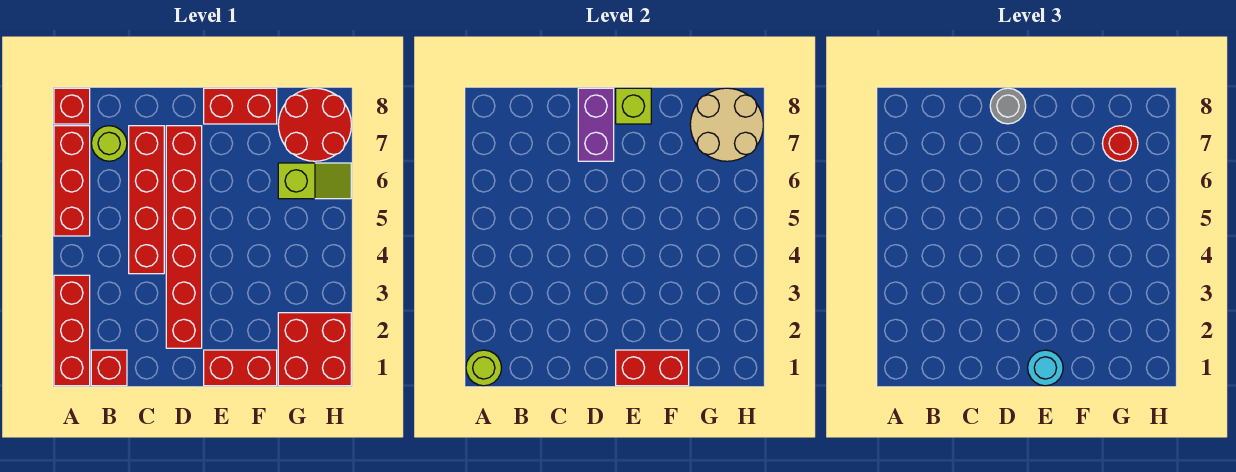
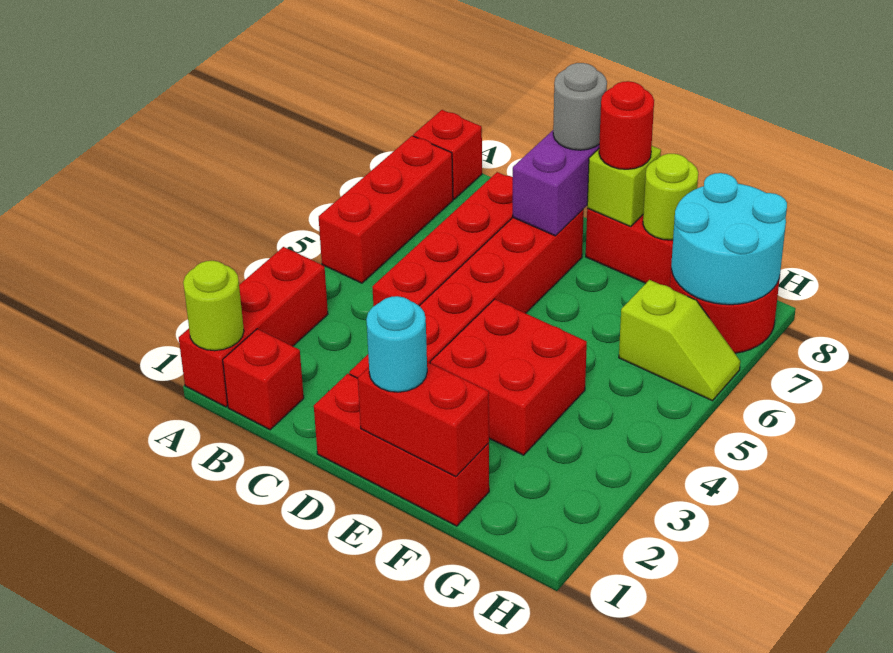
lime 1x1 round brick [91,126,127,161] -> lime 1x1 round brick moved to [643,154,698,240]
red 1x2 brick [204,350,277,386] -> red 1x3 brick [314,374,489,526]
red 2x2 brick [278,313,351,386] -> red 2x2 brick moved to [430,299,587,455]
tan 2x2 round brick [690,88,763,161] -> cyan 2x2 round brick [671,173,787,305]
red 1x1 round brick [1102,126,1138,161] -> red 1x1 round brick moved to [599,81,654,169]

